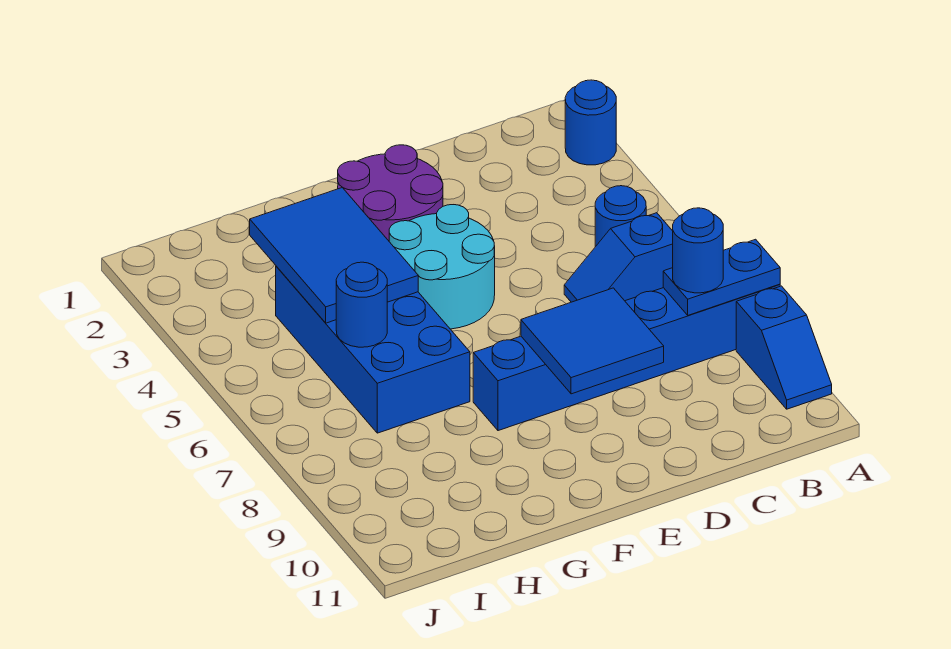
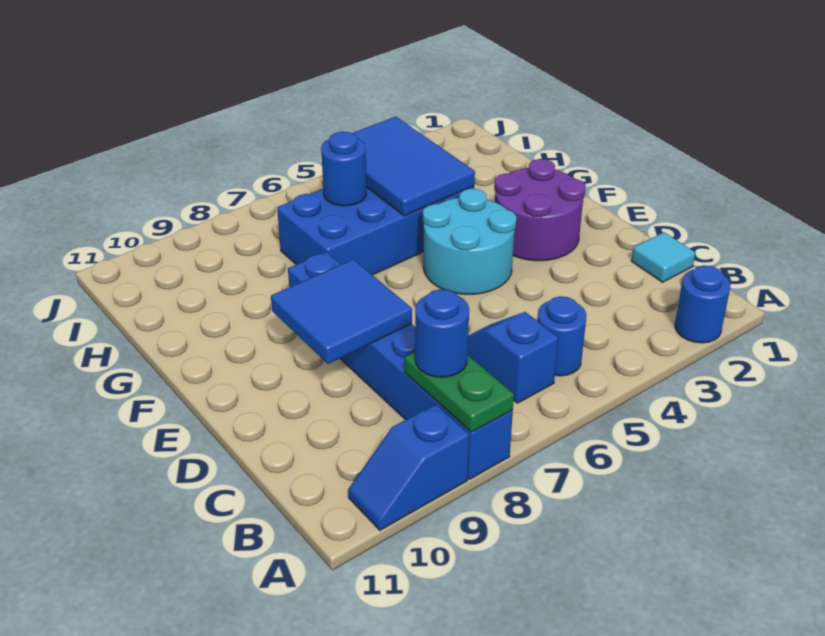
blue 1x2 plate [663,239,780,315] -> green 1x2 plate [405,352,514,432]
none -> cyan 1x1 tile [632,232,695,282]
blue 2x3 tile [250,188,418,323] -> blue 2x3 tile turned to [352,117,475,216]

